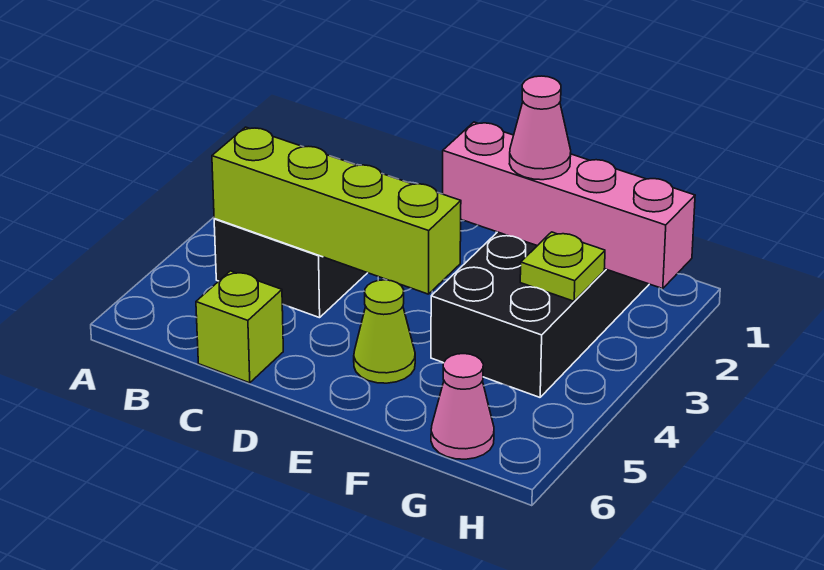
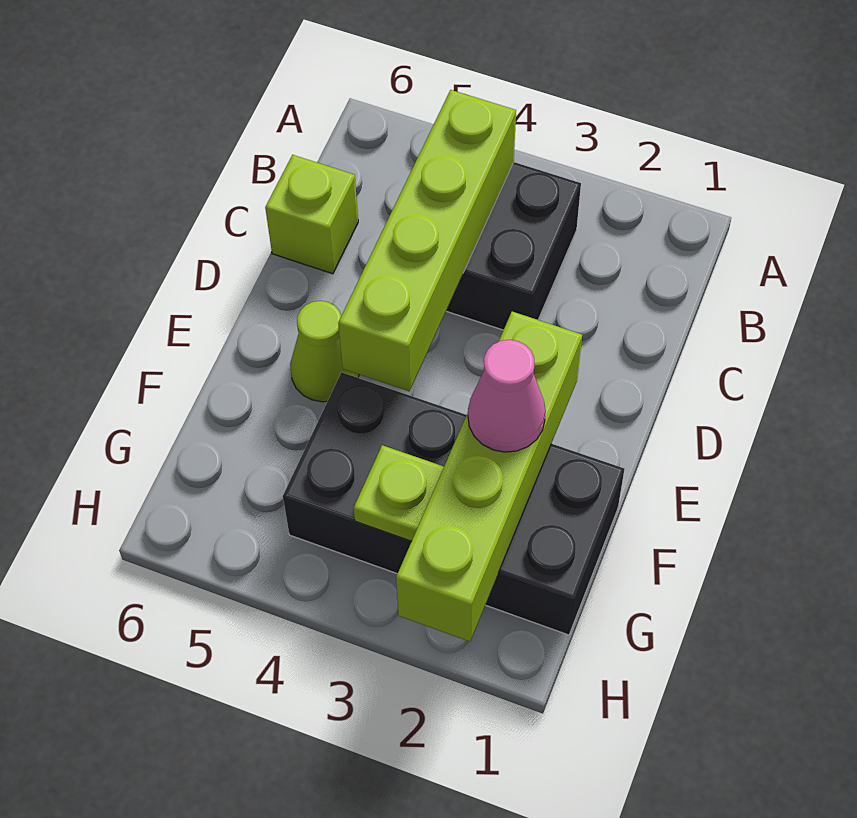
pink 1x4 brick [443,122,695,289] -> lime 1x4 brick [396,312,582,641]
pink 1x1 cone [431,354,494,459] -> none

